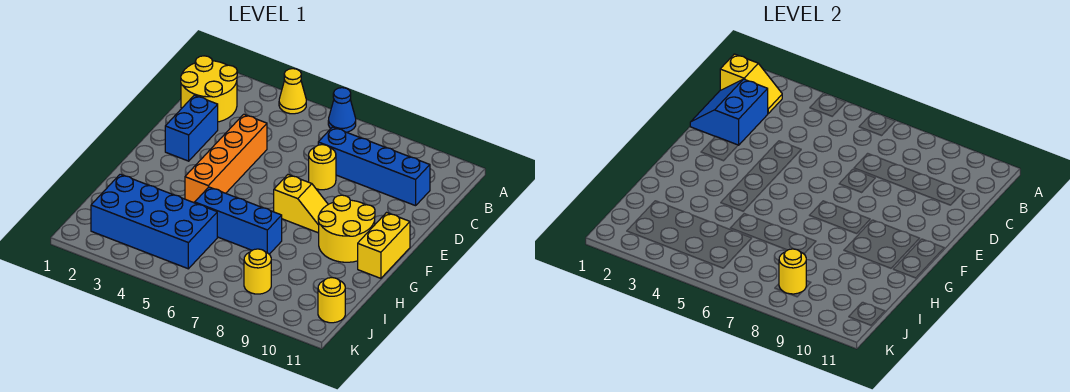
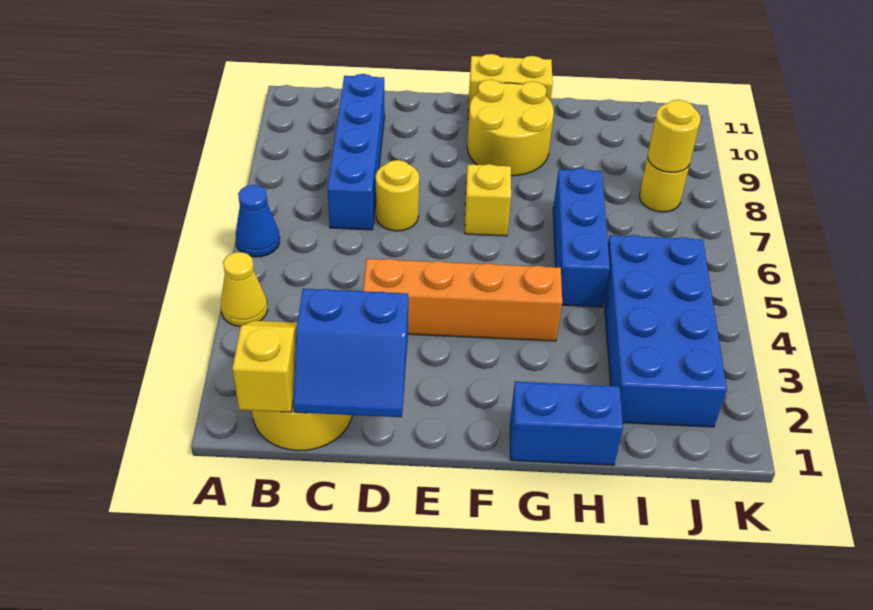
blue 1x2 brick [165,95,218,161] -> blue 1x2 brick moved to [510,382,623,465]
yellow 1x1 round brick [318,278,345,323] -> none

